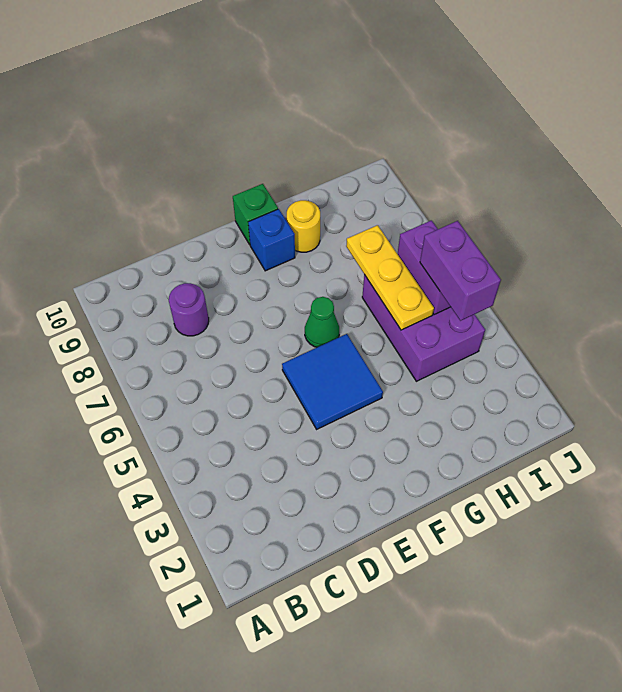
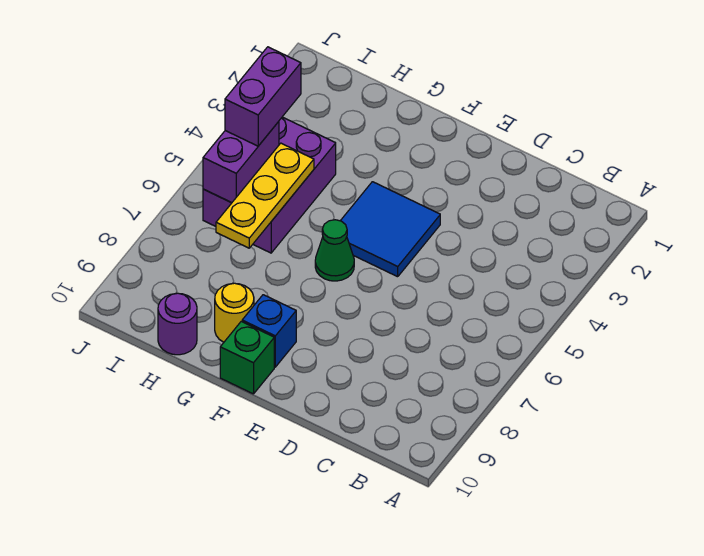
purple 1x1 round brick [169,283,209,336] -> purple 1x1 round brick moved to [158,293,197,355]

